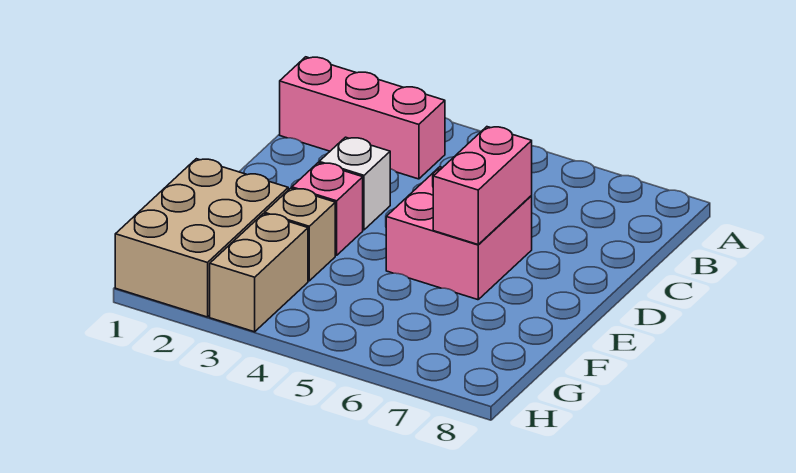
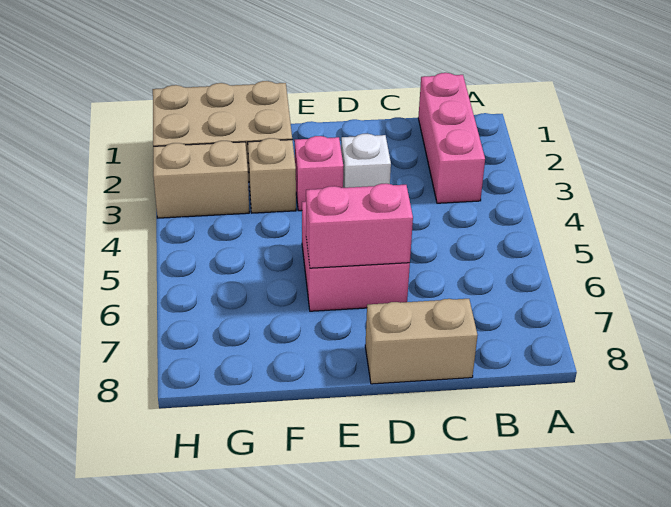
none -> tan 1x2 brick [365,299,478,384]

